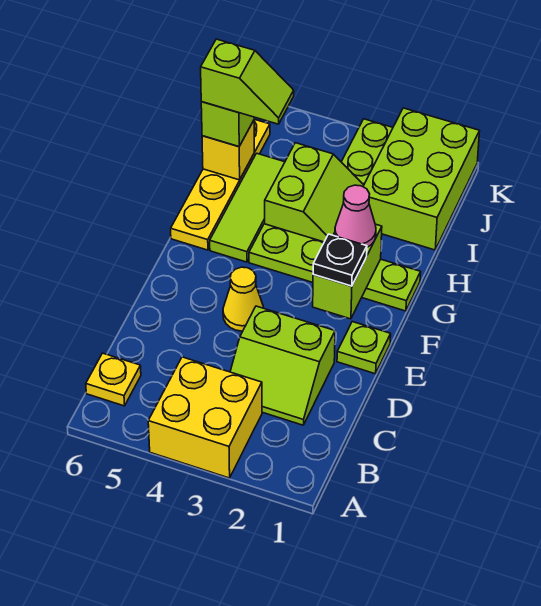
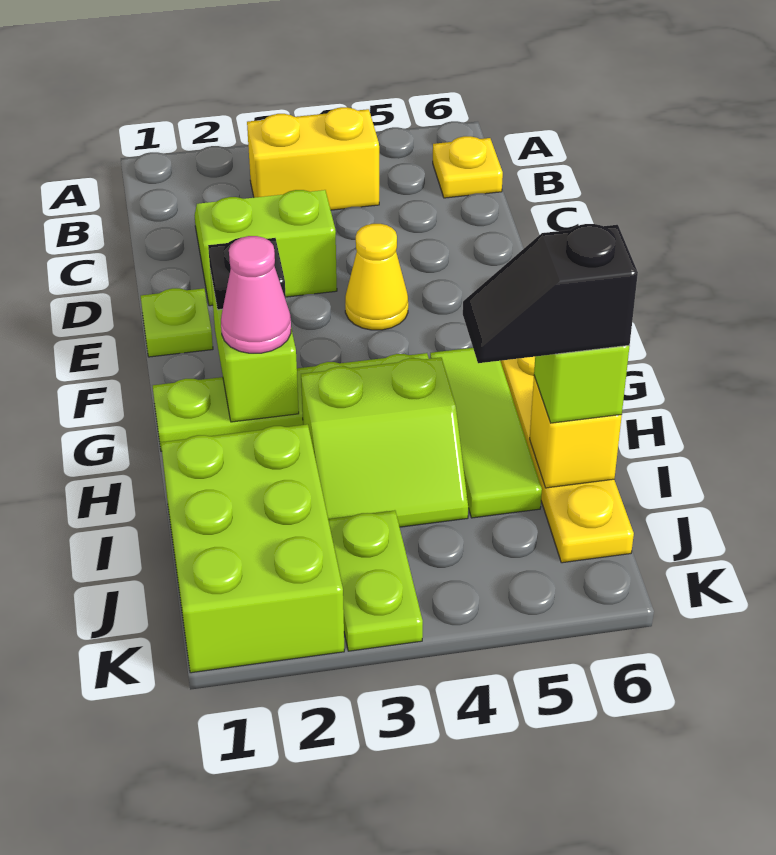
yellow 2x2 brick [148,357,262,478] -> yellow 1x2 brick [247,107,379,210]
lime 2x2 slope [265,143,364,242] -> lime 2x2 slope turned to [301,357,468,527]
lime 1x2 slope [201,39,294,124] -> black 1x2 slope [463,224,638,363]

